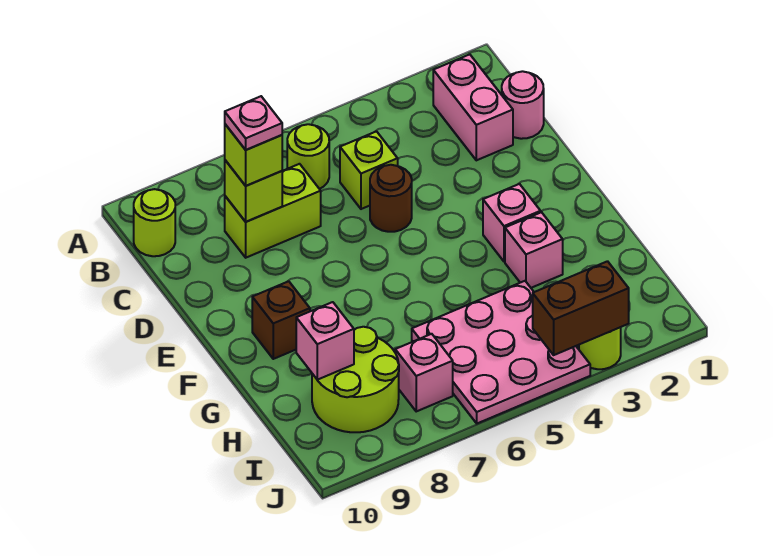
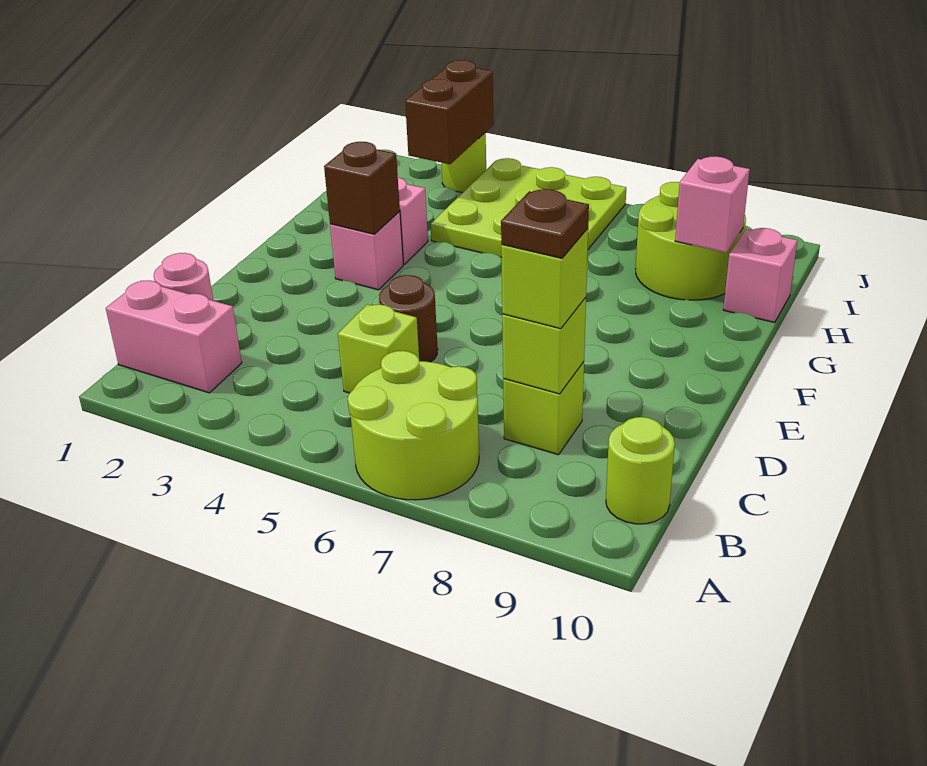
pink 1x2 brick [433,54,513,160] -> pink 1x2 brick turned to [106,280,242,393]
lime 1x1 round brick [287,124,329,189] -> lime 2x2 round brick [348,351,479,500]
lime 1x2 brick [225,164,321,258] -> lime 1x1 brick [503,362,584,455]
pink 1x1 plate [225,96,282,150] -> brown 1x1 plate [501,189,589,258]
brown 1x1 brick [252,281,310,359] -> brown 1x1 brick moved to [324,142,400,234]
pink 3x3 plate [412,281,590,423] -> lime 3x3 plate [431,158,626,258]
pink 1x1 brick [395,334,453,411] -> pink 1x1 brick moved to [723,228,797,322]
brown 1x2 brick [533,261,629,355] -> brown 1x2 brick turned to [405,60,494,164]

